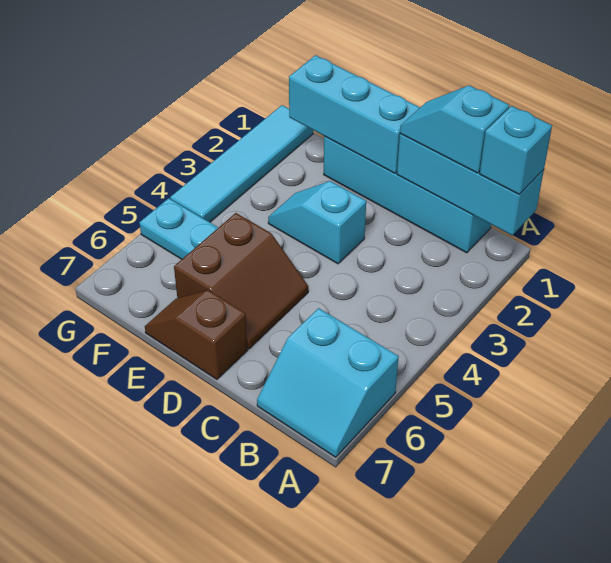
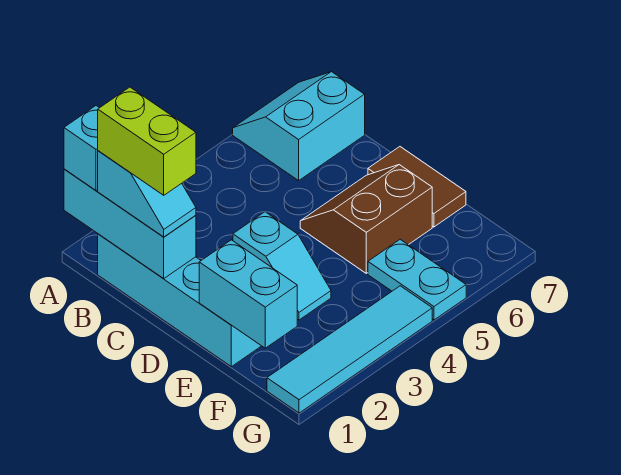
cyan 2x2 slope [257,308,399,457] -> cyan 2x2 slope turned to [233,72,365,181]
none -> lime 1x2 brick [98,87,196,195]
cyan 1x3 brick [289,55,420,173] -> cyan 1x2 brick [199,240,297,348]
brown 1x2 slope [145,290,248,379] -> brown 1x2 tile [368,147,466,227]

